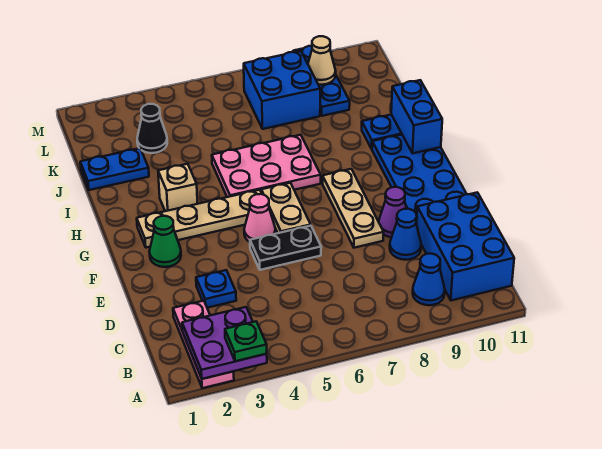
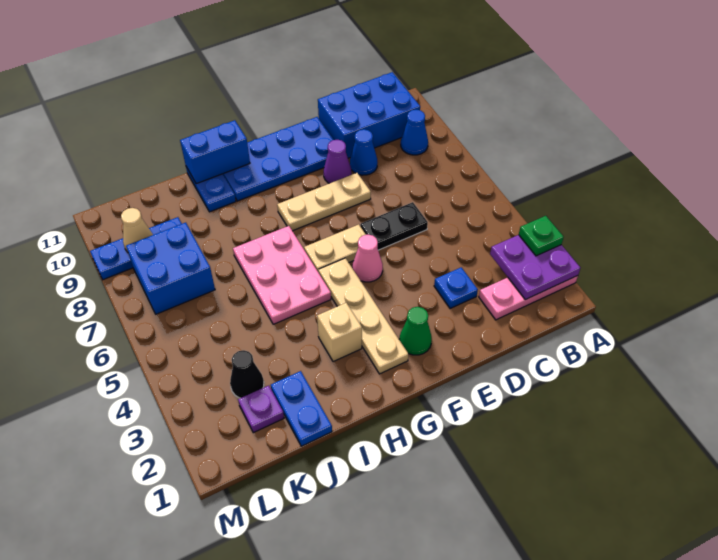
black 1x2 plate [250,226,321,270] -> black 1x2 plate turned to [360,202,428,250]
none -> purple 1x1 plate [238,386,284,433]

